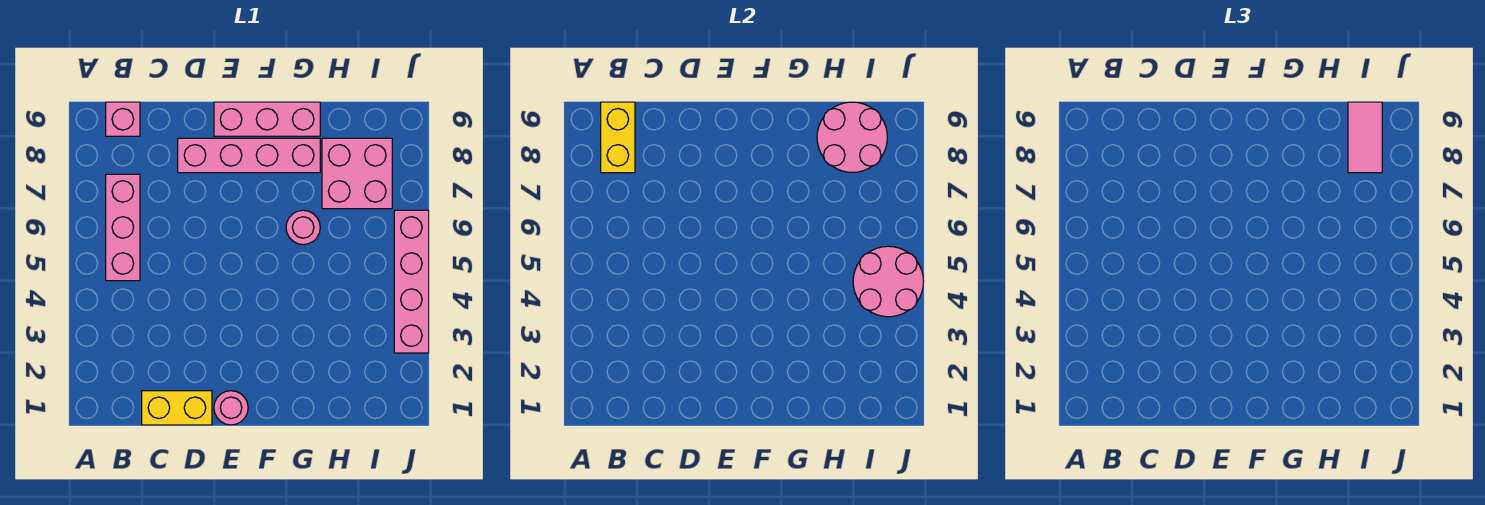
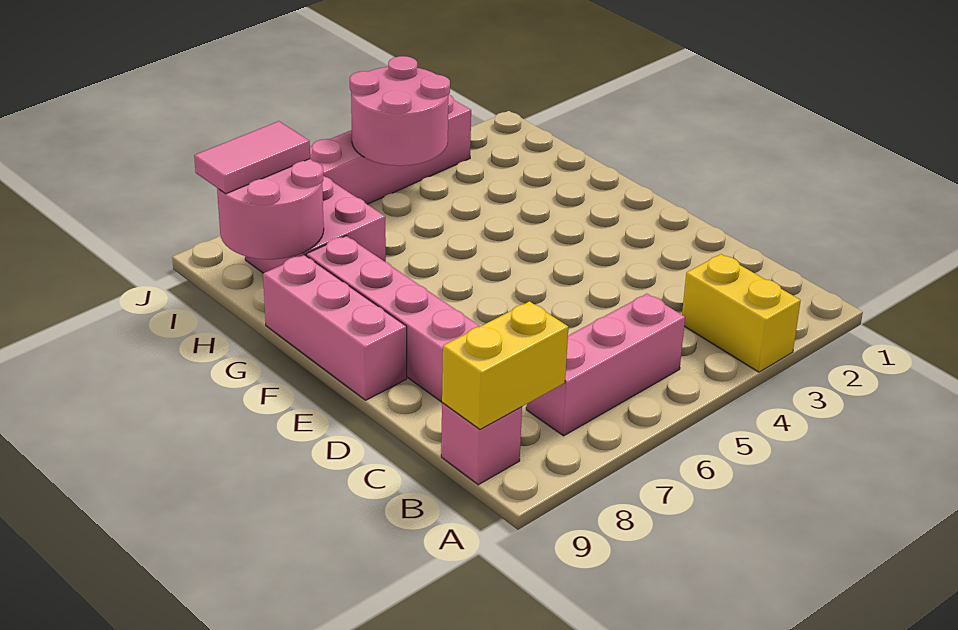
yellow 1x2 brick [142,391,212,425] -> yellow 1x2 brick moved to [682,254,801,372]
pink 1x1 round brick [214,391,248,425] -> none
pink 1x1 round brick [286,210,320,245] -> none

